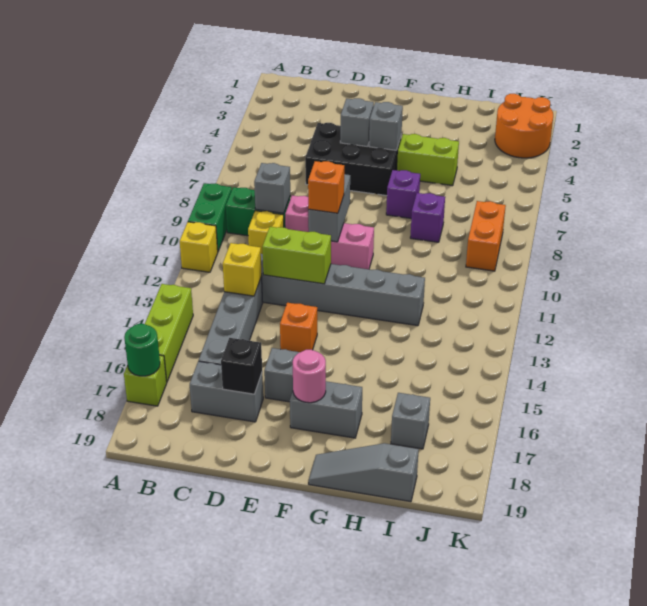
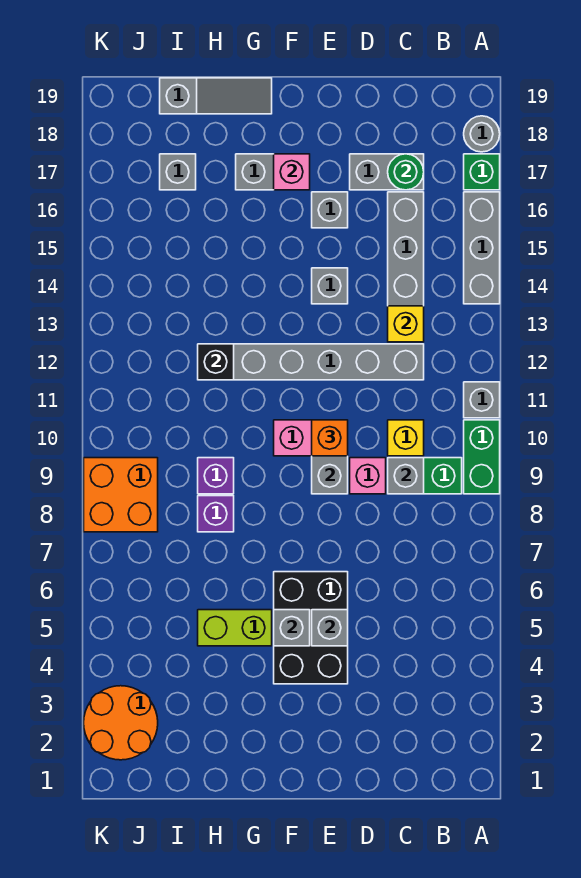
yellow 1x1 brick [180,222,218,272] -> grey 1x1 brick [464,382,500,418]
lime 1x3 brick [145,284,193,381] -> grey 1x3 brick [464,192,500,304]
lime 1x1 brick [124,355,167,406] -> green 1x1 brick [464,154,500,190]
green 1x1 round brick [124,324,160,376] -> green 1x1 round brick moved to [388,154,424,190]
none -> grey 1x1 round brick [464,116,500,152]
black 2x3 brick [305,123,401,196] -> black 2x3 brick turned to [274,572,348,684]
lime 1x2 brick [262,227,331,284] -> none
black 1x1 brick [221,338,262,394] -> black 1x1 brick moved to [198,344,234,380]
orange 1x1 brick [280,303,317,352] -> grey 1x1 brick [312,268,348,304]
pink 1x1 round brick [293,350,326,403] -> pink 1x1 brick [274,154,310,190]
purple 1x1 brick [386,170,420,218] -> purple 1x1 brick moved to [198,458,234,494]
orange 1x2 brick [466,201,506,271] -> orange 2x2 brick [84,458,158,532]

